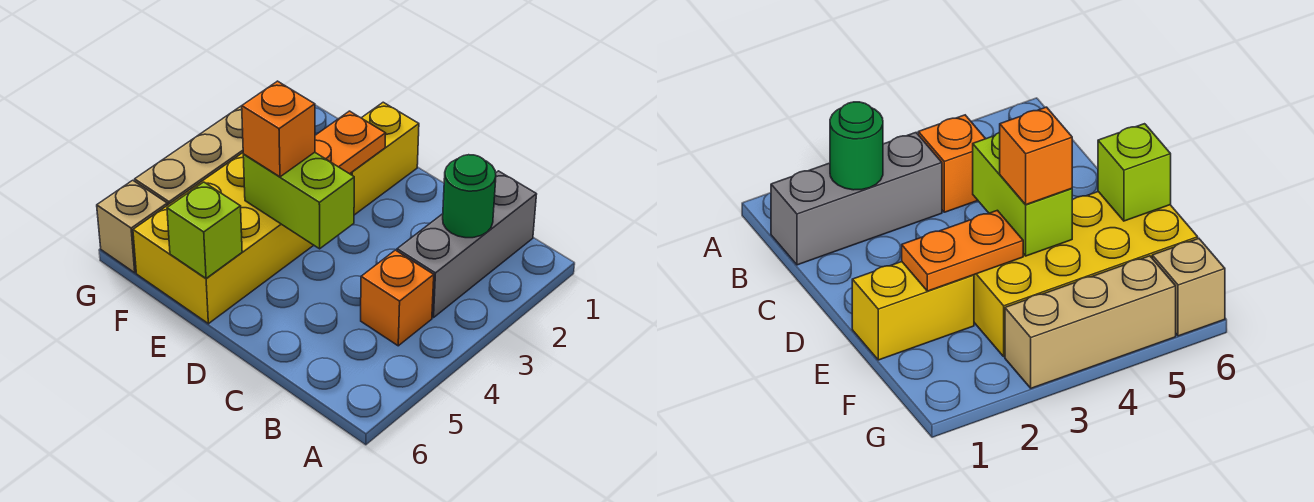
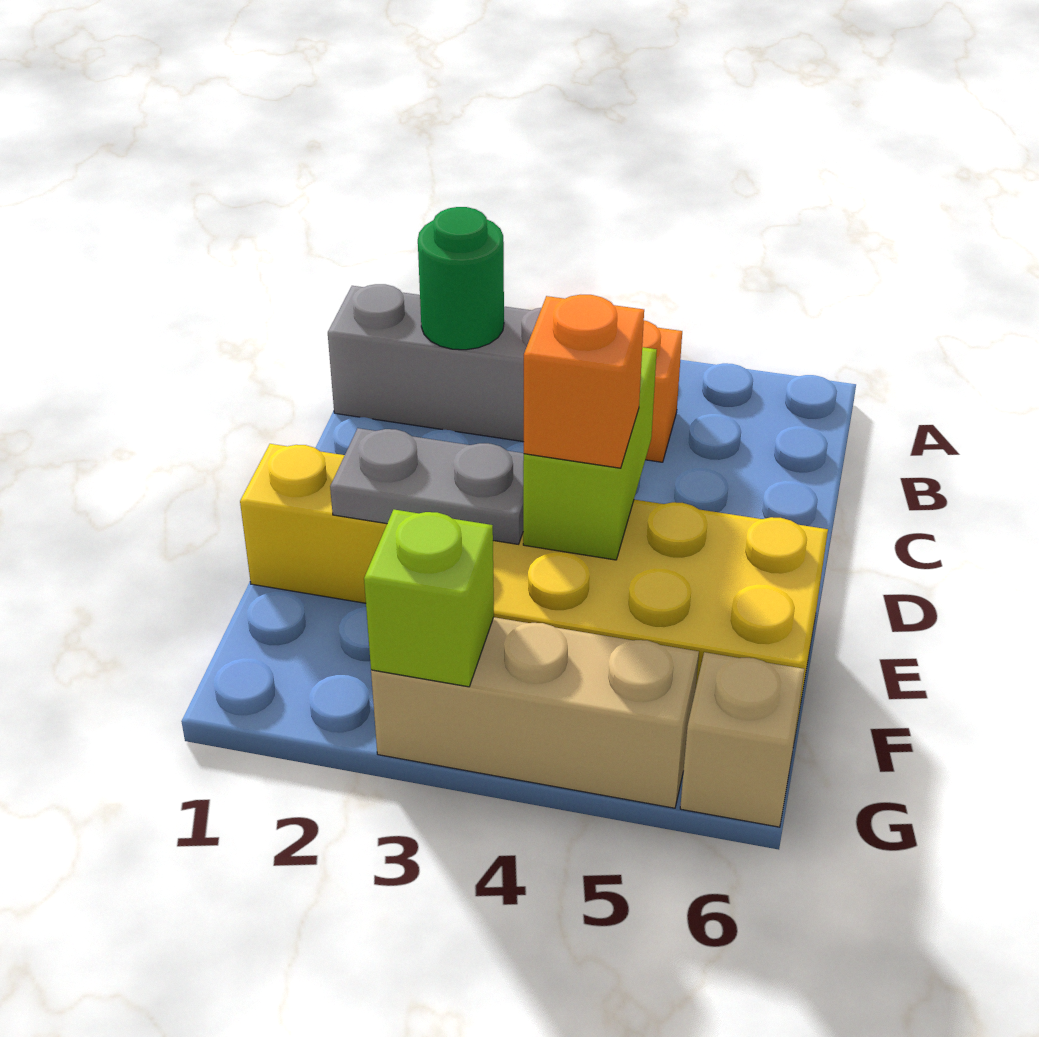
orange 1x2 plate [315,111,386,174] -> grey 1x2 plate [330,428,524,544]
lime 1x1 brick [167,182,242,278] -> lime 1x1 brick moved to [364,510,494,687]

